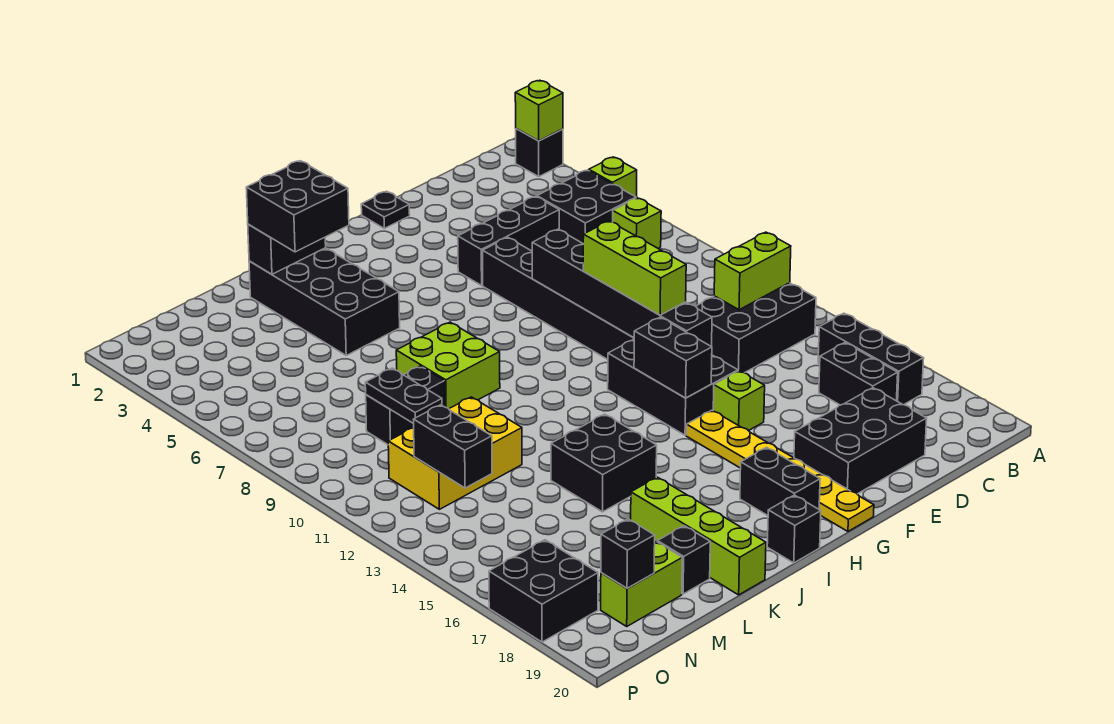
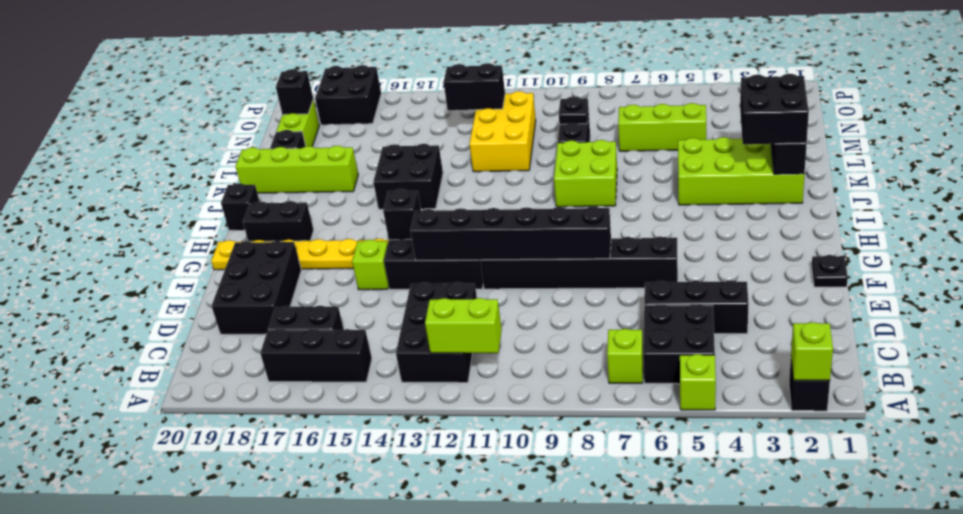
lime 1x2 brick [714,232,791,310] -> lime 1x2 brick turned to [425,298,502,353]
black 1x3 brick [458,196,559,285] -> black 1x3 brick turned to [644,280,749,334]
lime 1x3 brick [583,221,686,315] -> lime 1x3 brick moved to [618,103,706,151]
black 1x2 brick [634,317,712,398] -> black 1x1 brick [383,189,421,240]
black 2x4 brick [249,248,400,355] -> lime 2x4 brick [678,137,805,205]
black 1x2 plate [365,368,442,424] -> black 1x1 plate [559,96,589,124]

